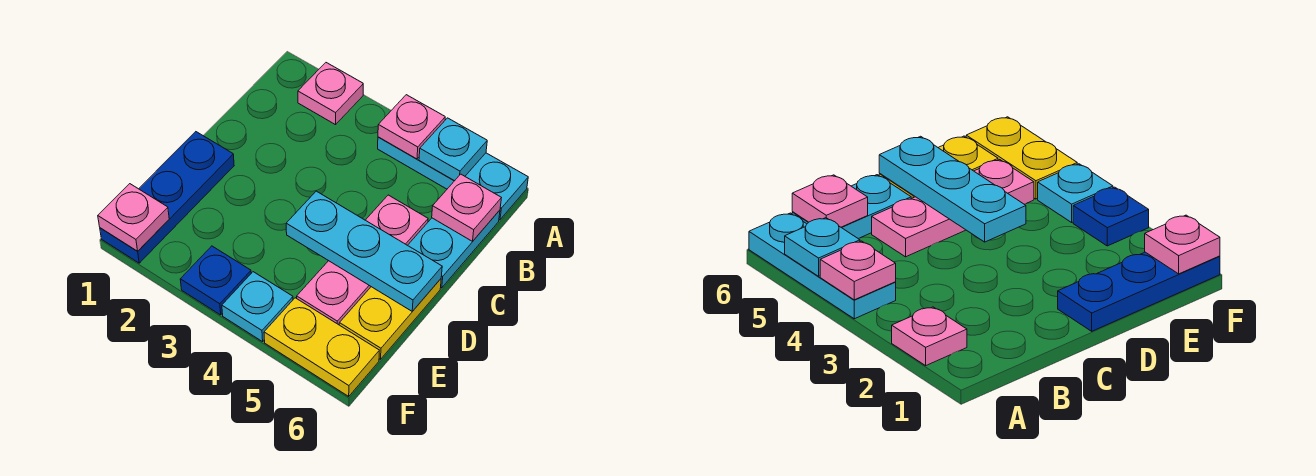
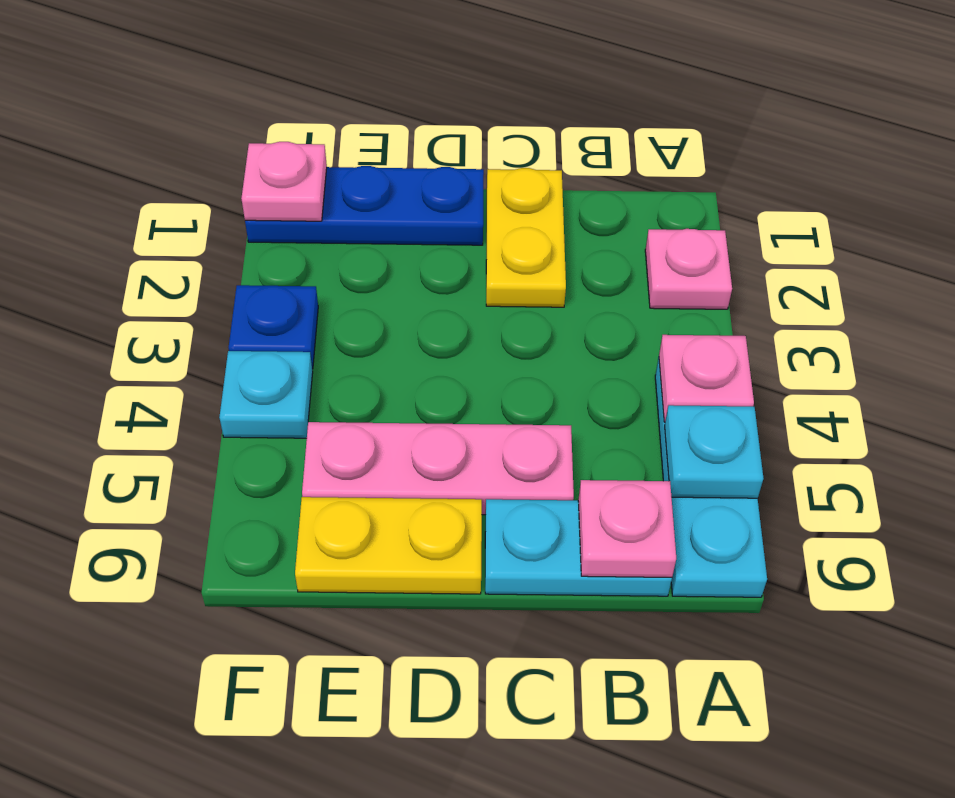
cyan 1x3 plate [286,191,442,311] -> none
yellow 1x2 plate [264,298,379,396] -> yellow 1x2 plate moved to [486,168,566,307]

